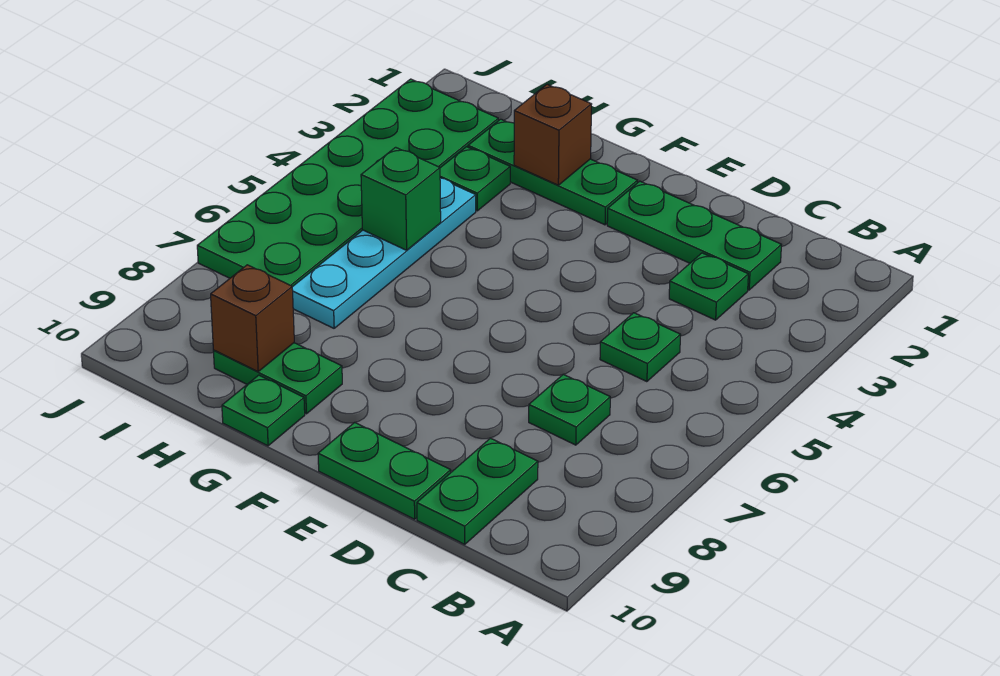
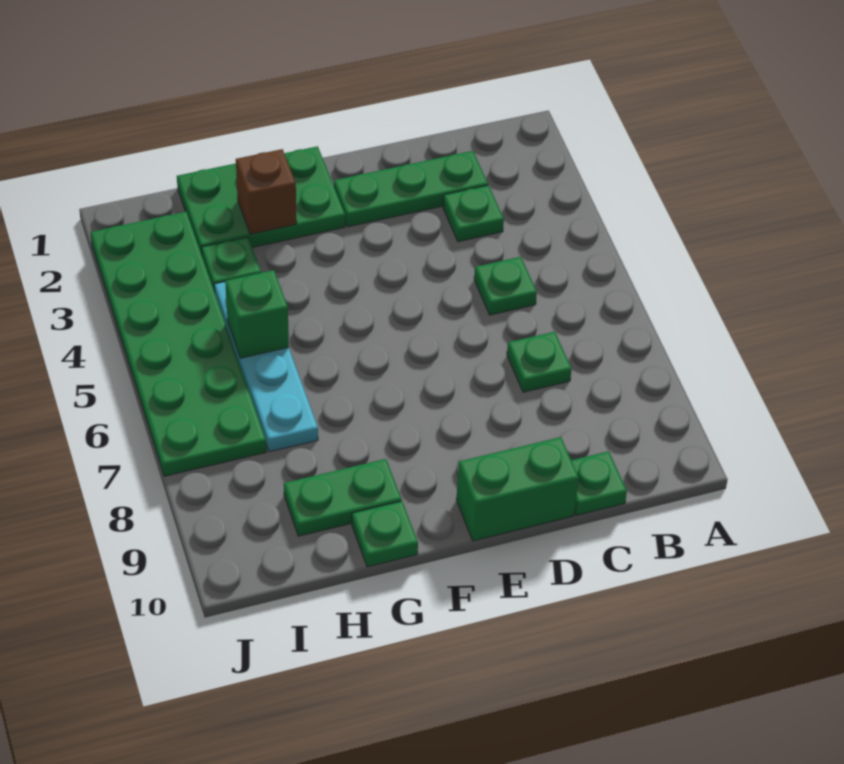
green 1x2 plate [417,438,538,544] -> green 1x1 plate [571,451,627,515]
green 1x2 plate [318,422,451,519] -> green 1x2 brick [456,437,579,541]
green 1x3 plate [468,119,638,225] -> green 2x3 plate [177,146,345,254]
brown 1x1 brick [211,265,294,372] -> none

